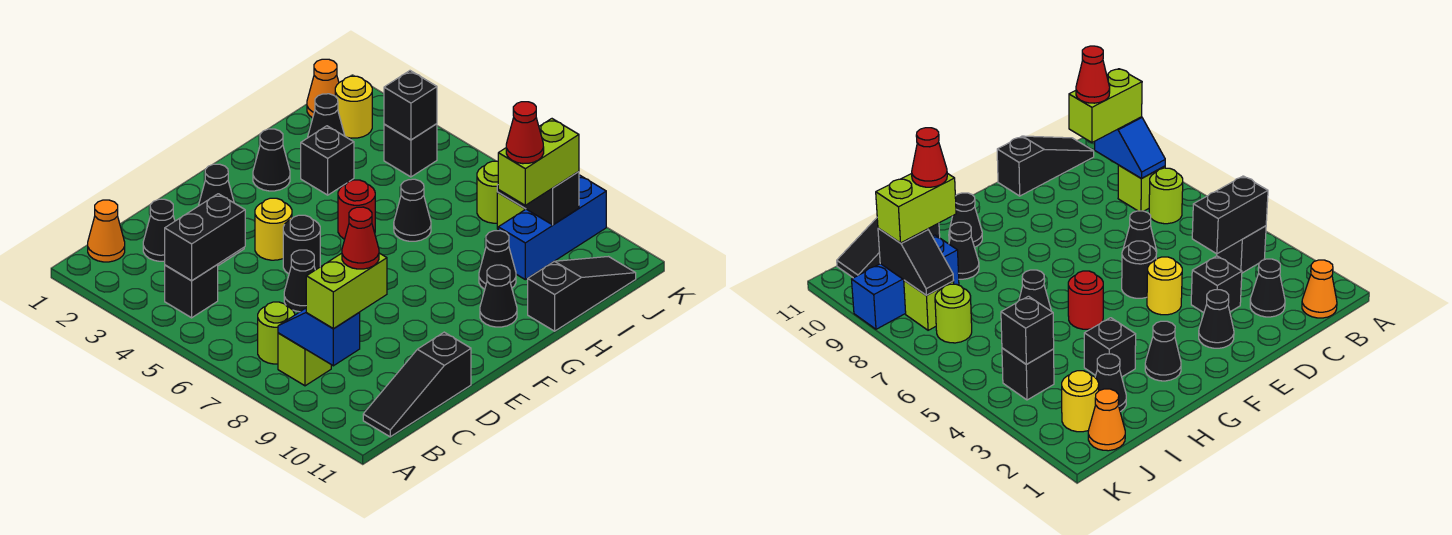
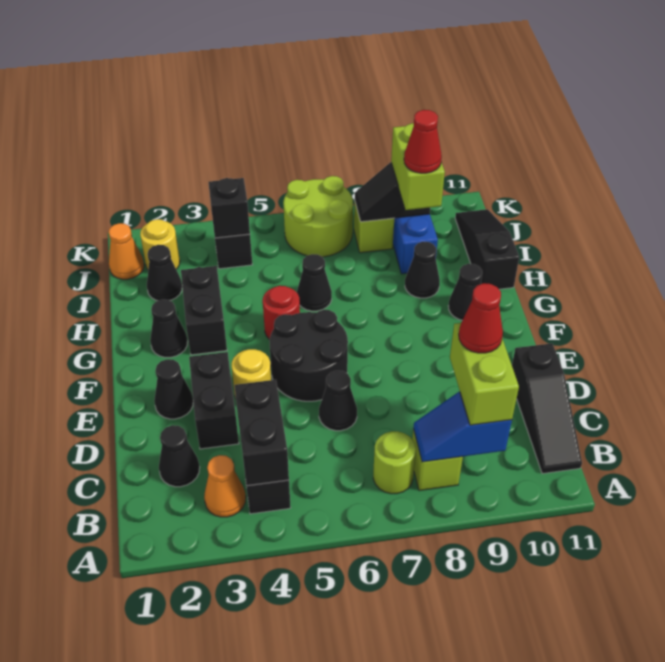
orange 1x1 cone [88,200,125,262] -> orange 1x1 cone moved to [204,455,246,517]
black 1x1 brick [1191,256,1242,313] -> black 1x2 brick [189,352,239,449]
black 1x1 round brick [283,215,320,274] -> black 2x2 round brick [269,310,348,401]
black 1x1 brick [301,126,354,195] -> black 1x2 brick [181,266,227,355]
lime 1x1 round brick [477,161,498,223] -> lime 2x2 round brick [283,176,353,257]

